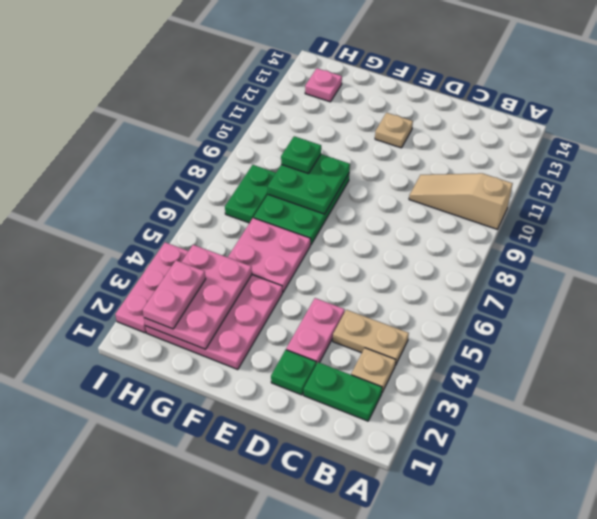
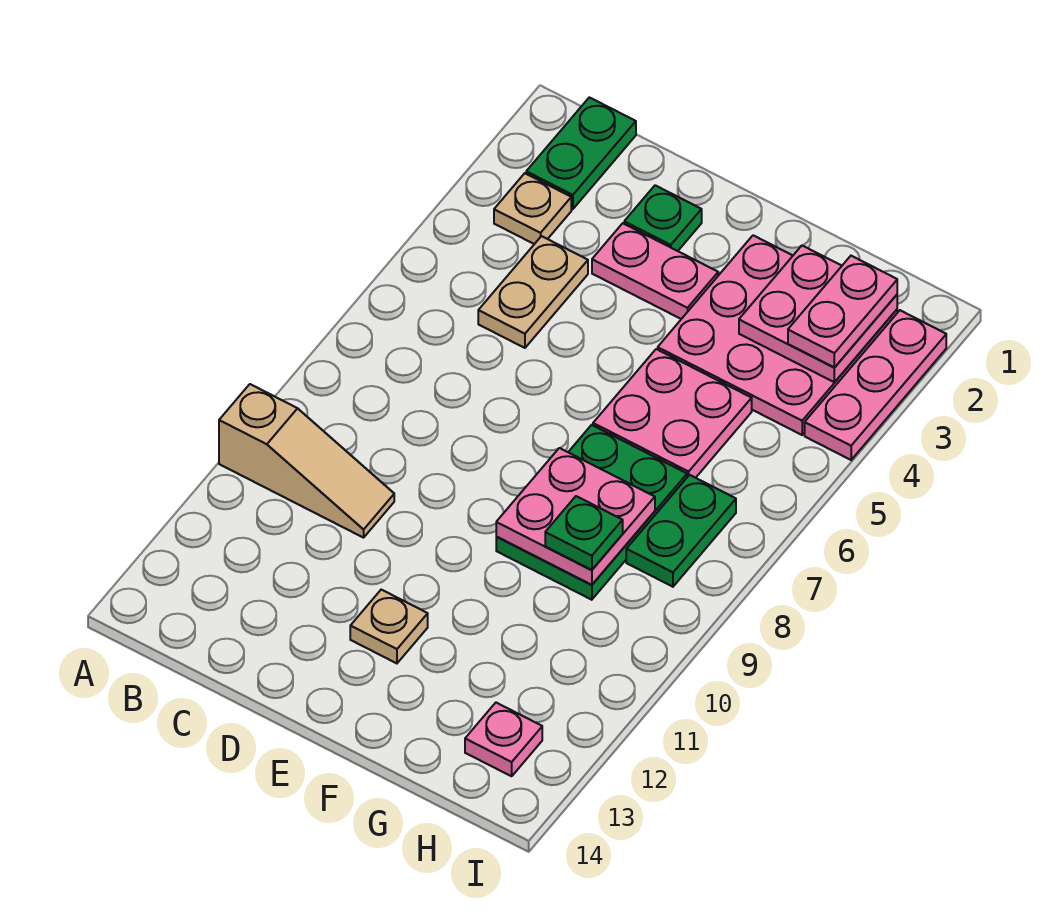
green 1x2 plate [304,362,382,421] -> green 1x2 plate turned to [526,97,636,209]
tan 1x2 plate [333,310,409,365] -> tan 1x2 plate turned to [478,236,588,348]
pink 1x2 plate [286,298,345,364] -> pink 1x2 plate turned to [592,223,718,319]
green 2x2 plate [268,154,350,214] -> pink 2x2 plate [496,448,655,585]
pink 2x3 plate [144,245,252,349] -> pink 2x2 plate [739,246,897,382]

